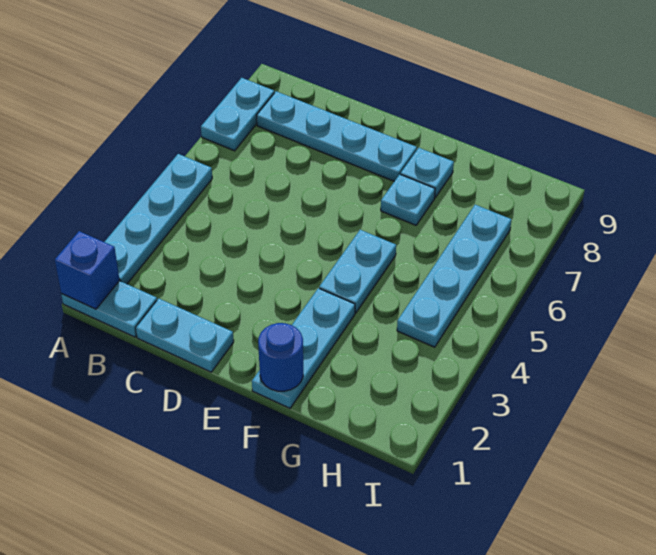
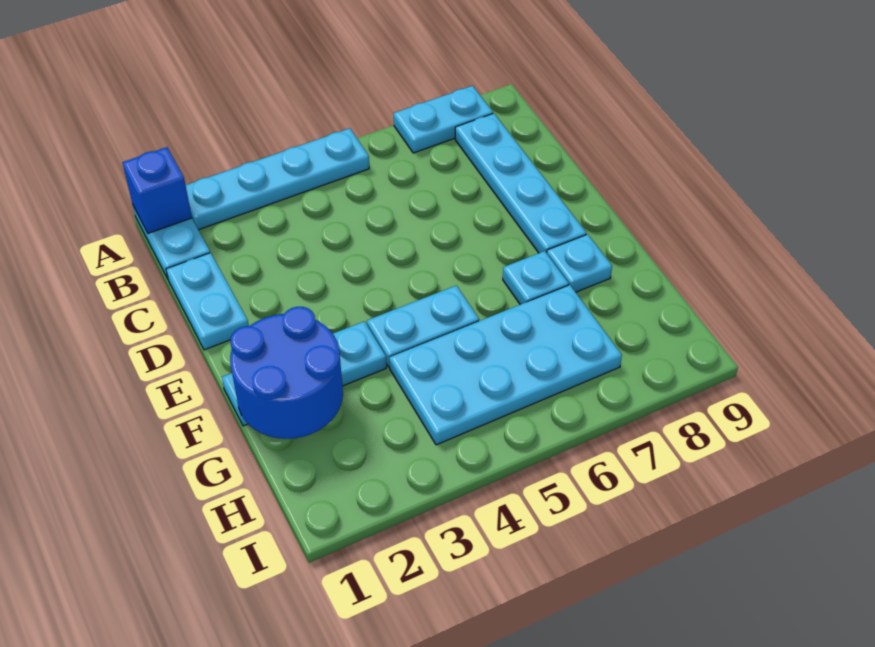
blue 1x1 round brick [258,323,303,391] -> blue 2x2 round brick [230,307,343,439]
cyan 1x4 plate [397,205,511,347] -> cyan 2x4 plate [389,285,622,445]

